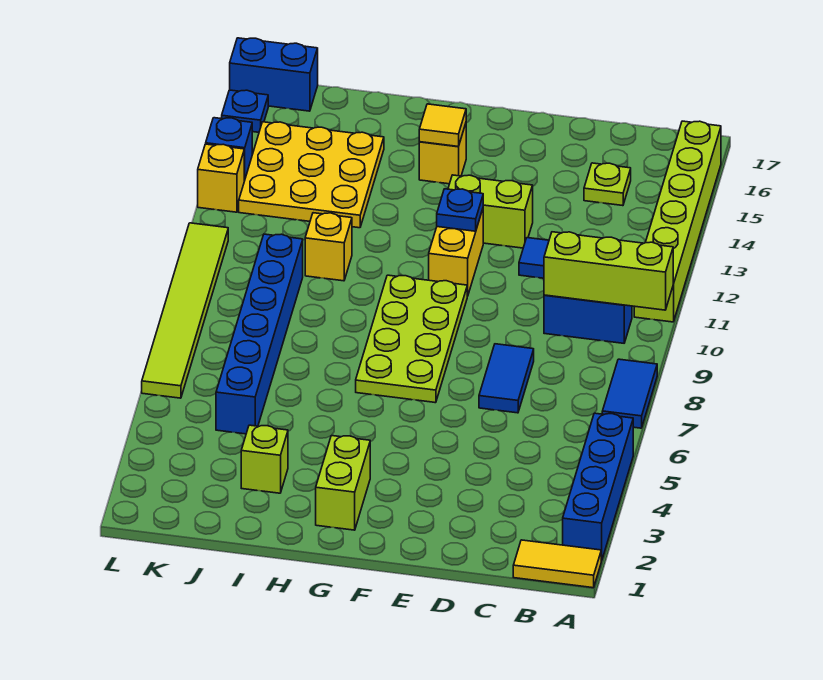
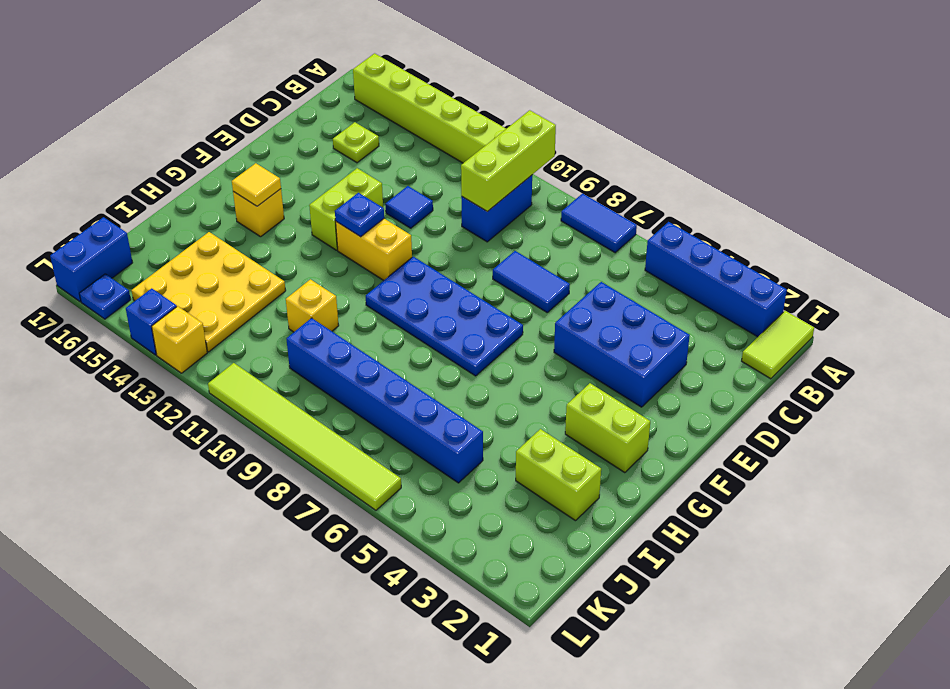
yellow 1x2 tile [513,540,601,588] -> lime 1x2 tile [742,311,814,379]
none -> blue 2x3 brick [554,282,690,407]
lime 2x4 plate [356,275,467,403] -> blue 2x4 plate [366,257,523,376]
lime 1x1 brick [241,425,288,493] -> lime 1x2 brick [516,429,601,521]

